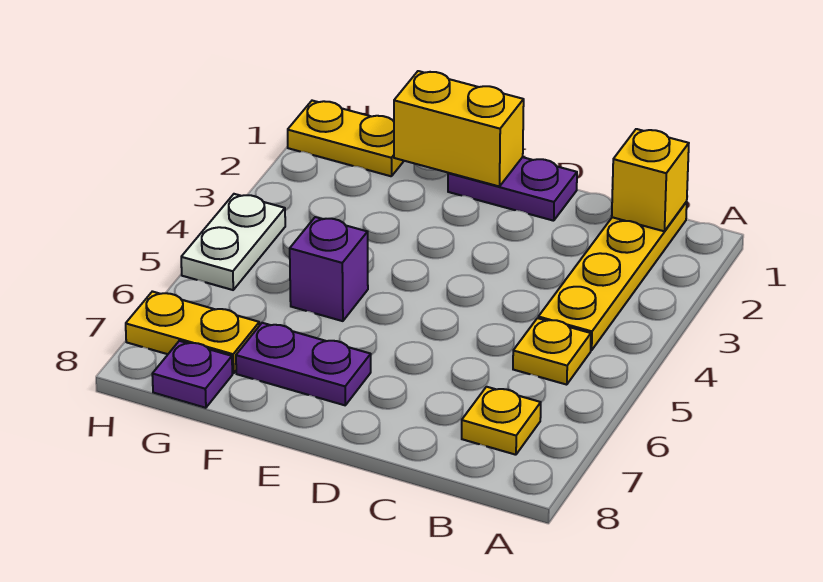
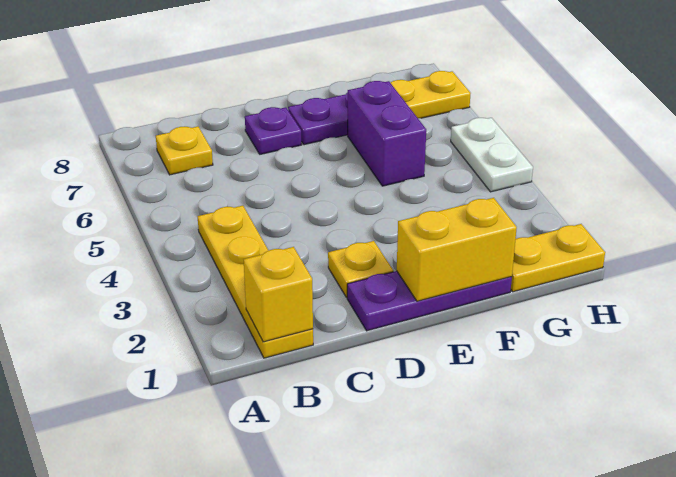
yellow 1x1 plate [513,318,591,385] -> yellow 1x1 plate moved to [328,241,393,298]
purple 1x2 plate [448,157,577,221] -> purple 1x3 plate [347,271,512,331]
purple 1x1 brick [290,217,368,321] -> purple 1x2 brick [348,81,426,186]
purple 1x1 plate [152,341,232,408] -> purple 1x1 plate moved to [245,107,302,154]

